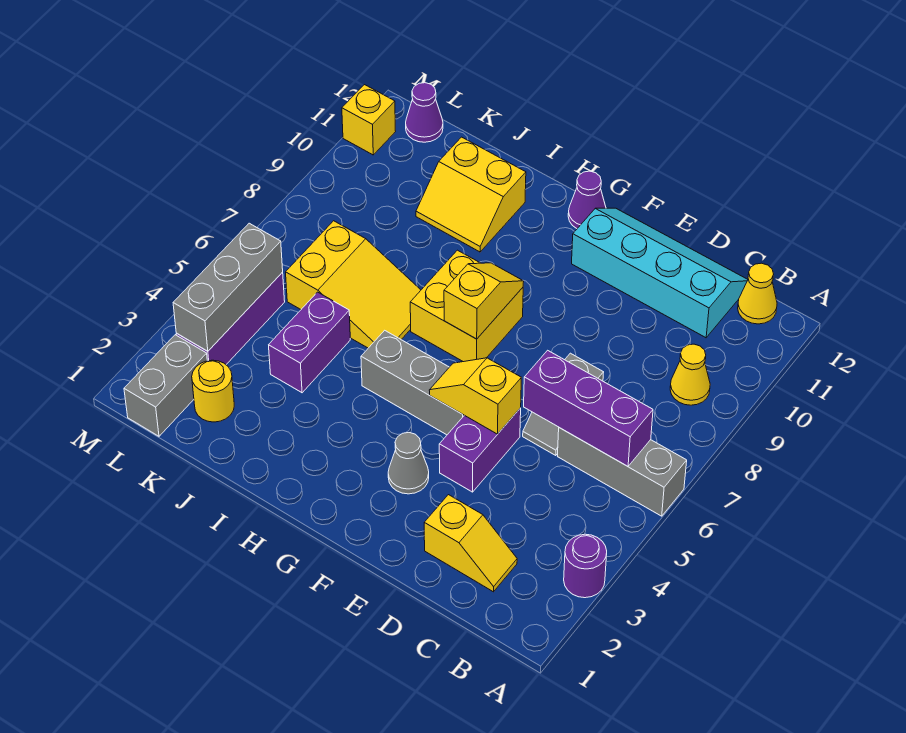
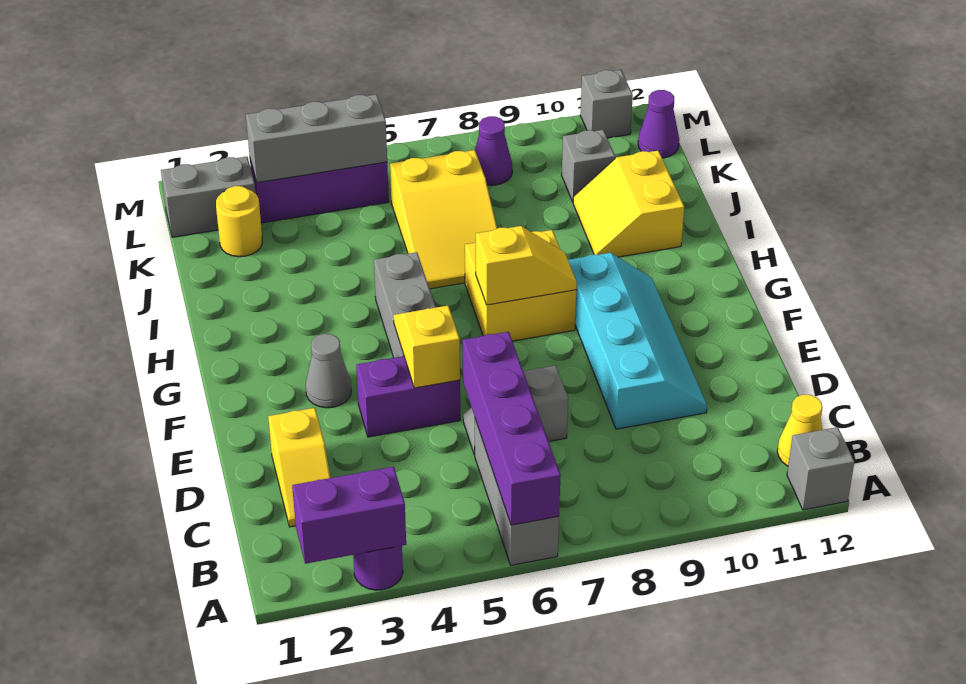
none -> grey 1x1 brick [787,427,854,510]
purple 1x3 brick [524,350,653,466] -> purple 1x4 brick [463,332,561,525]
yellow 1x1 cone [670,344,710,405] -> none
cyan 2x4 slope [572,208,748,338] -> cyan 2x4 slope moved to [568,253,707,429]
purple 1x1 cone [568,171,606,228] -> purple 1x1 cone moved to [475,116,512,185]
purple 1x2 brick [269,292,350,393] -> purple 1x2 brick moved to [292,467,406,564]
none -> grey 1x1 brick [562,130,615,202]
yellow 1x1 brick [342,85,396,155] -> grey 1x1 brick [580,70,633,138]

